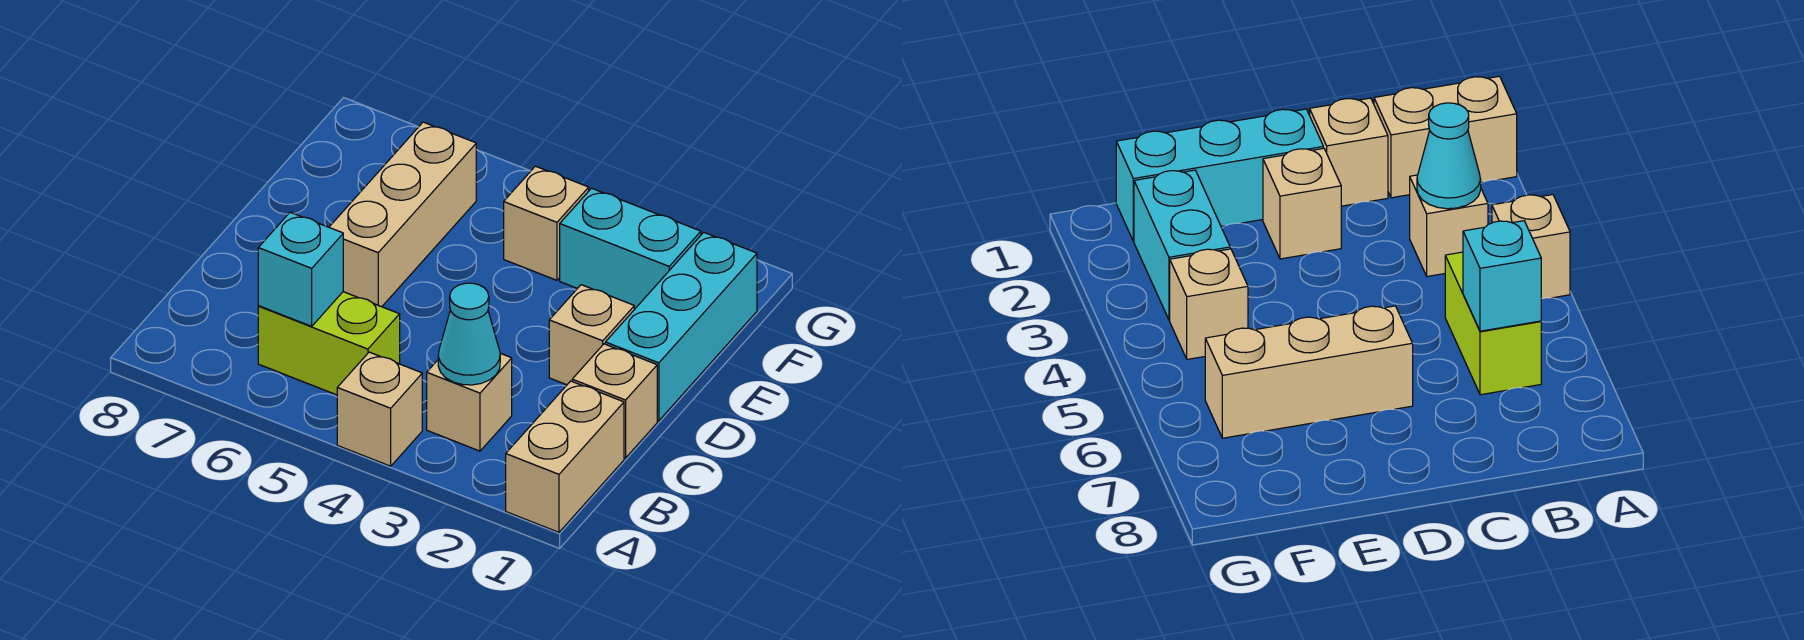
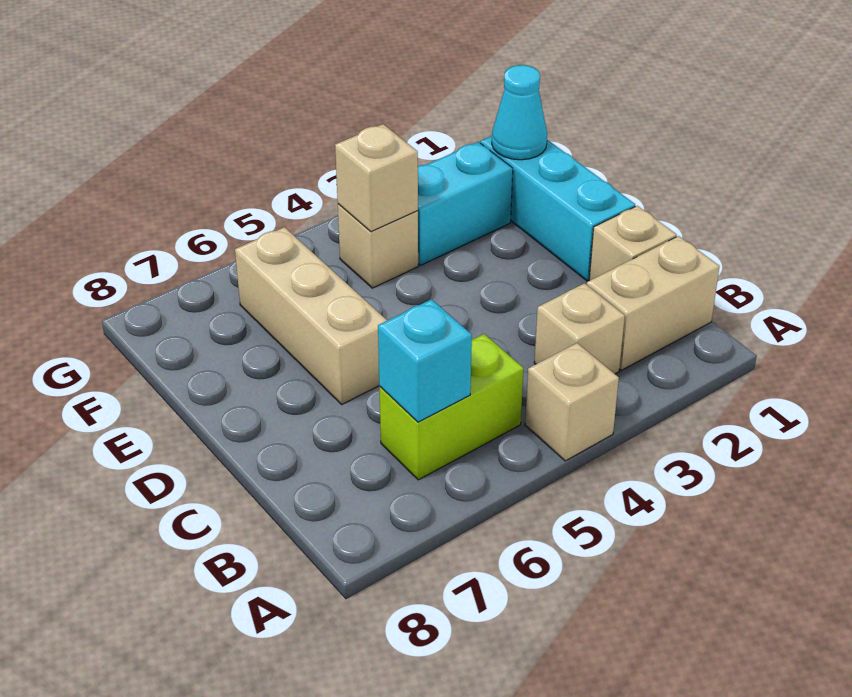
tan 1x2 brick [506,381,624,532] -> tan 1x2 brick turned to [587,236,720,370]
cyan 1x1 cone [438,283,500,385] -> cyan 1x1 cone moved to [492,65,547,160]
tan 1x1 brick [549,285,634,385] -> tan 1x1 brick moved to [335,124,418,232]

